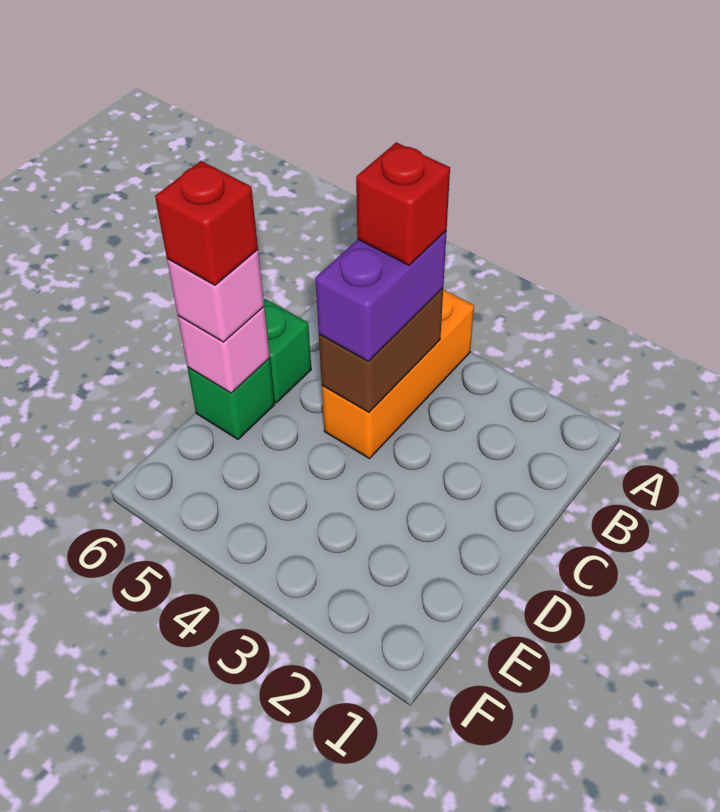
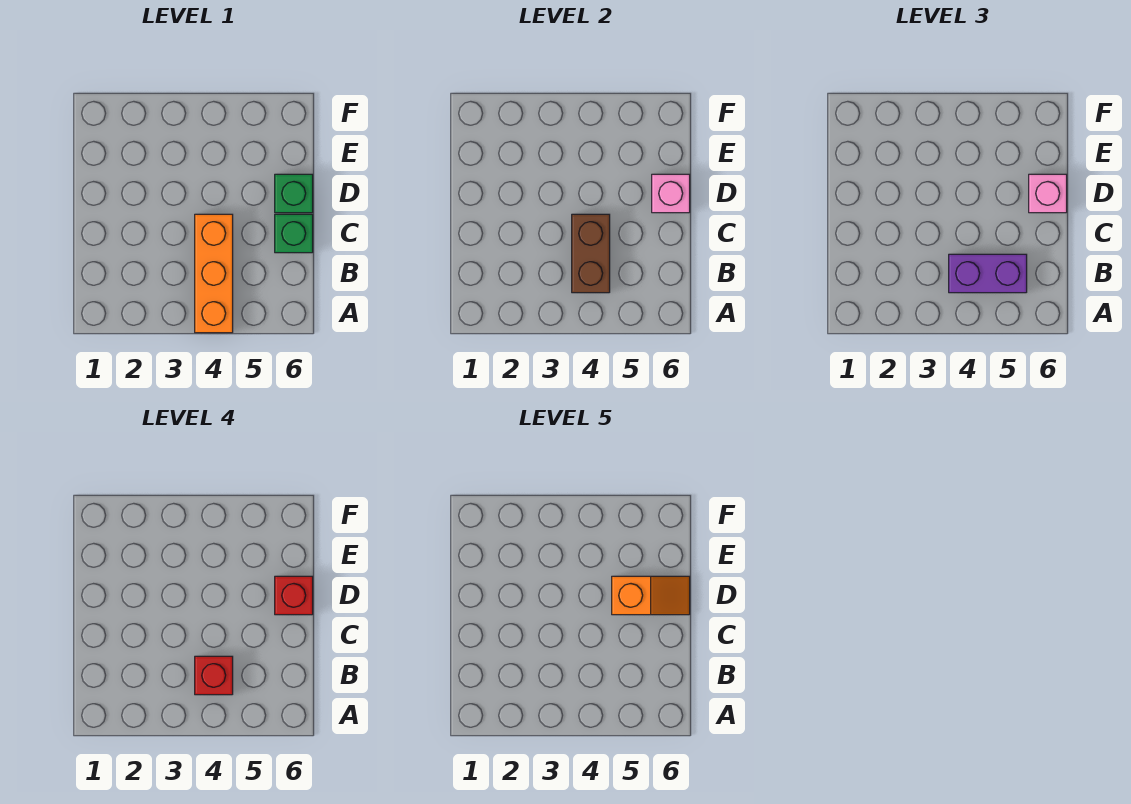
purple 1x2 brick [315,231,447,361] -> purple 1x2 brick turned to [949,254,1027,293]
none -> orange 1x2 slope [612,576,690,615]

